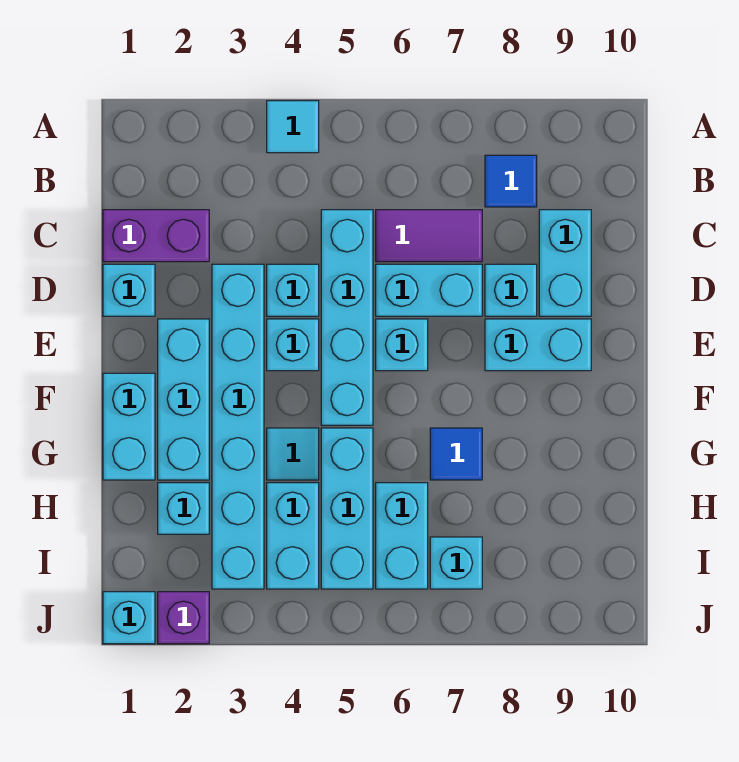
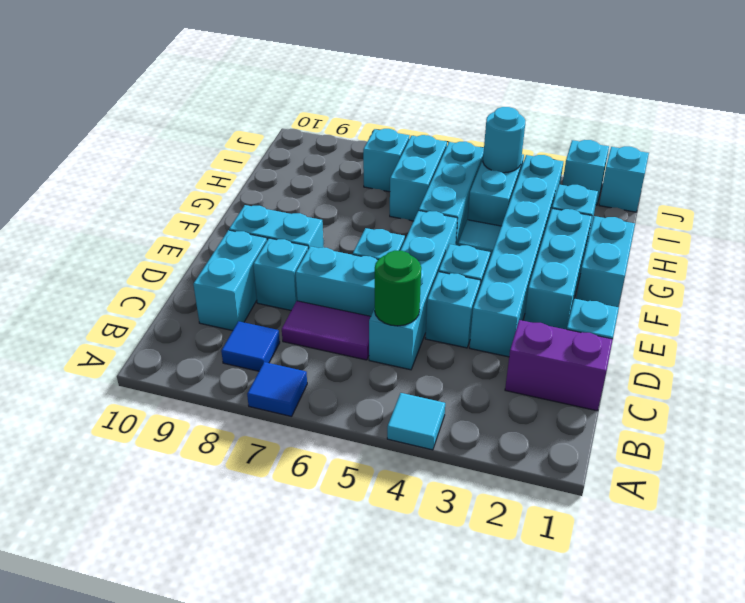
none -> green 1x1 round brick [375,251,421,326]
blue 1x1 tile [430,428,482,480] -> blue 1x1 tile moved to [247,362,307,417]
none -> cyan 1x1 round brick [483,107,525,173]
purple 1x1 brick [158,592,209,644] -> cyan 1x1 brick [562,140,609,205]

